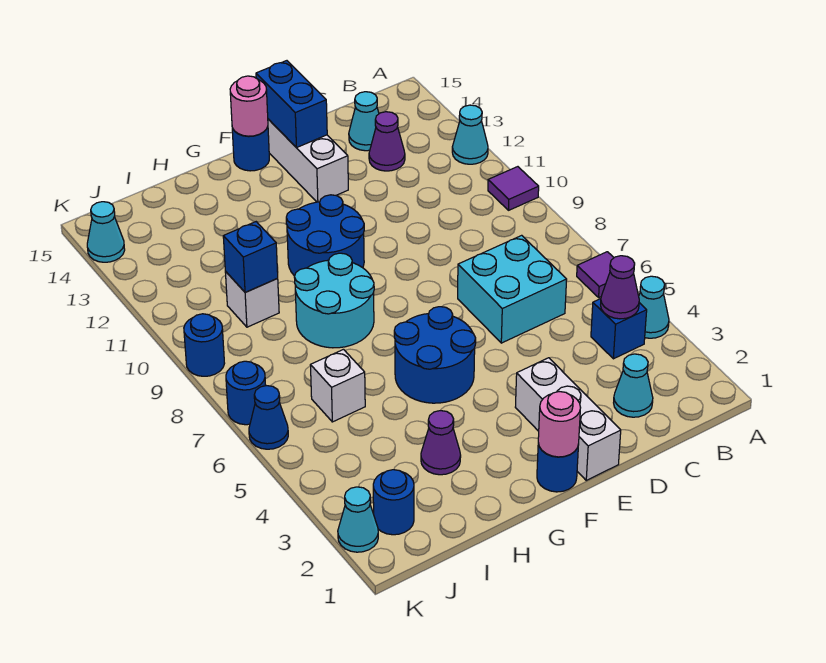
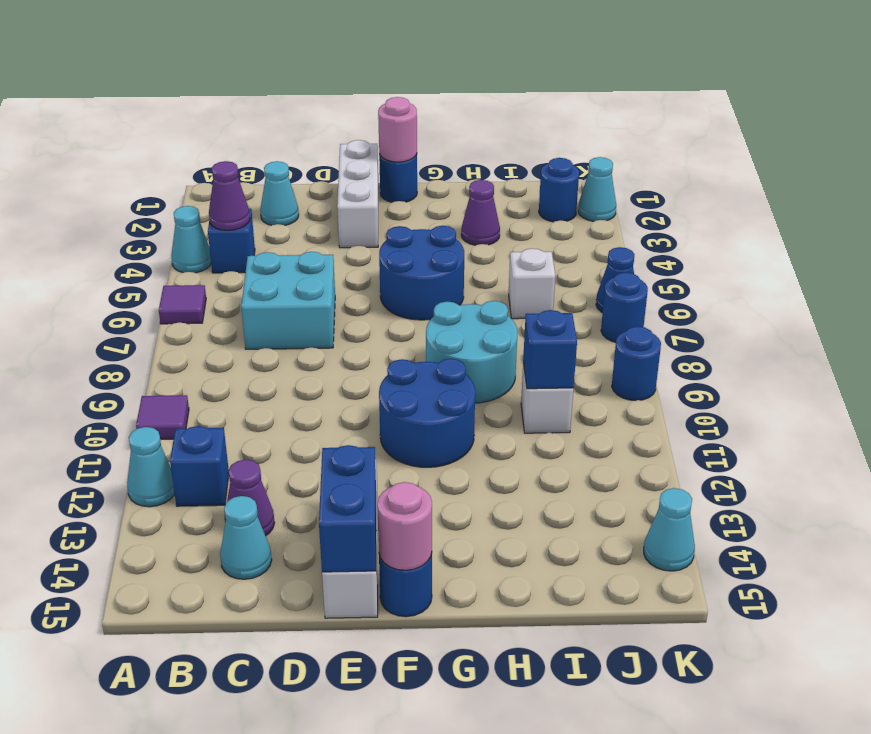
none -> blue 1x1 brick [170,426,229,506]

